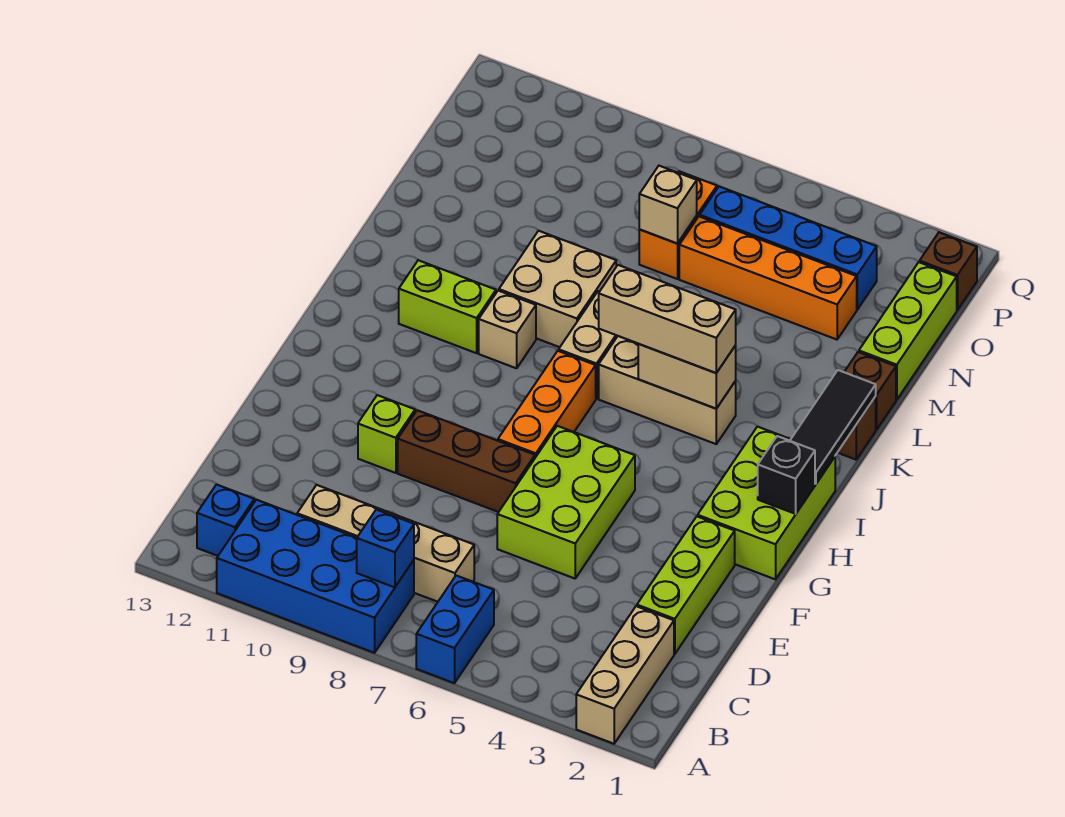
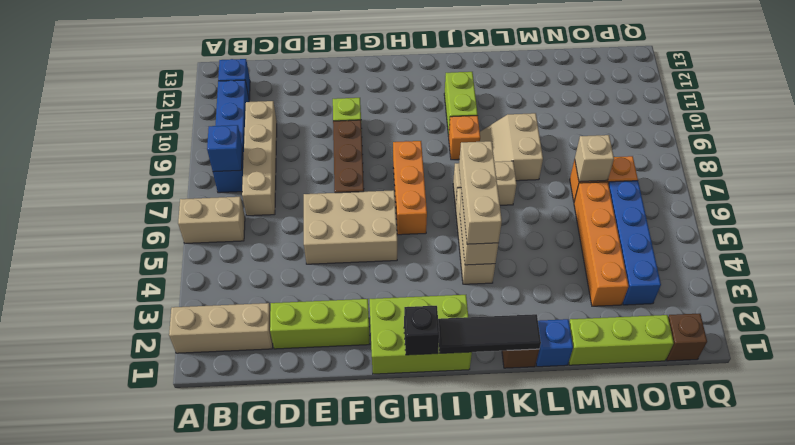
blue 1x2 brick [416,576,494,683] -> tan 1x2 brick [178,197,245,243]
blue 2x4 brick [217,500,414,653] -> blue 1x4 brick [213,80,249,193]
lime 2x3 brick [497,426,635,578] -> tan 2x3 brick [304,190,397,264]
orange 1x3 brick [498,351,596,458] -> orange 1x3 brick turned to [393,141,427,235]
tan 1x1 brick [479,291,536,368] -> orange 1x1 brick [449,116,480,160]
tan 2x2 brick [499,231,616,347] -> tan 2x2 slope [480,113,543,181]
brown 1x1 brick [845,352,896,430] -> blue 1x1 brick [536,319,573,367]

